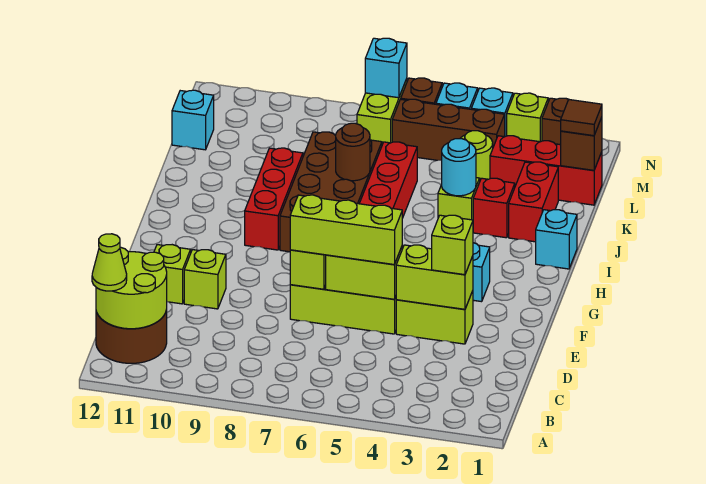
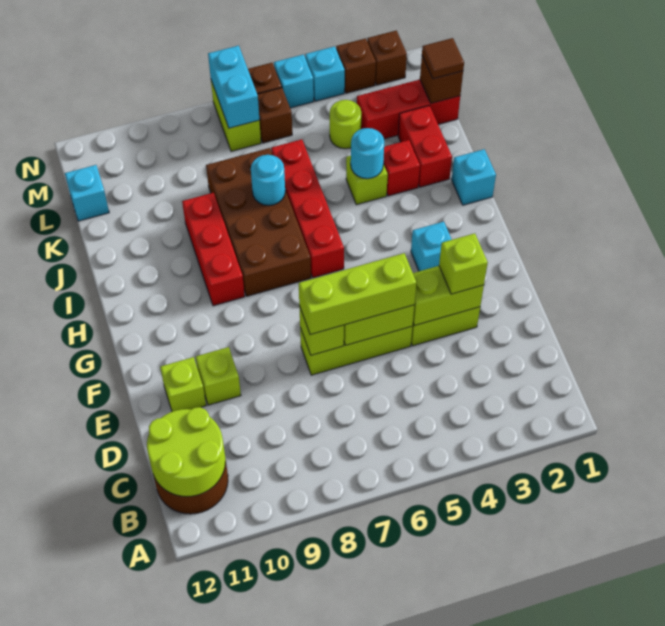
lime 1x1 cone [92,234,127,291] -> none
brown 1x1 round brick [336,123,370,181] -> cyan 1x1 round brick [251,155,285,205]
brown 1x3 brick [392,99,505,160] -> brown 1x1 brick [257,88,292,143]
lime 1x1 brick [507,93,548,142] -> brown 1x1 brick [336,38,376,93]
cyan 1x1 brick [365,38,407,98] -> cyan 1x2 brick [208,46,259,128]

